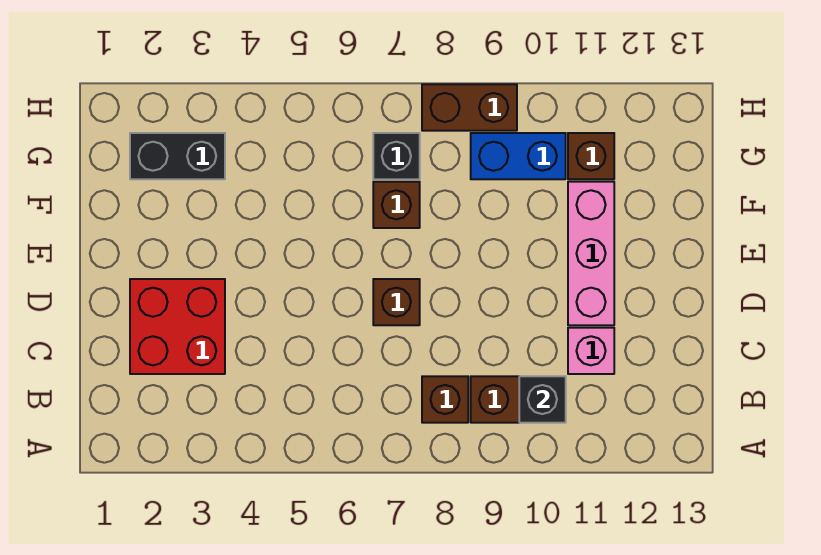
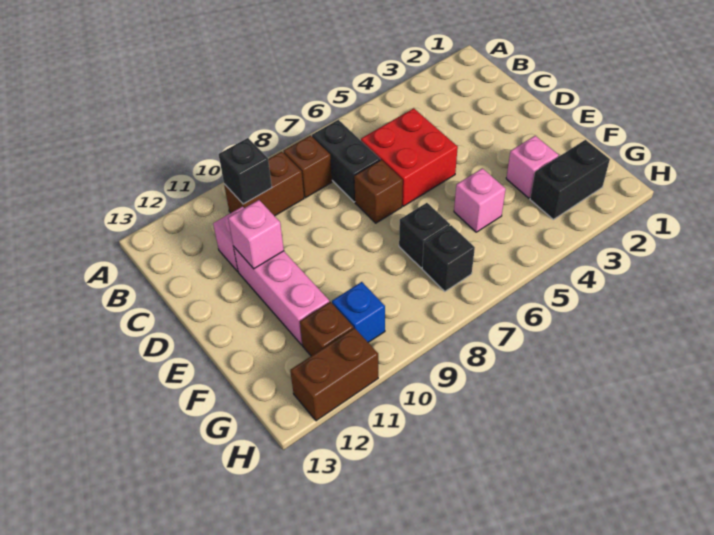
none -> black 1x2 brick [312,120,380,202]
red 2x2 brick [130,279,225,374] -> red 2x2 brick moved to [361,108,458,206]
none -> pink 1x1 brick [228,200,284,269]
none -> pink 1x1 brick [506,136,559,198]
none -> pink 1x1 brick [454,168,506,232]
brown 1x1 brick [373,182,420,228] -> black 1x1 brick [399,203,450,268]
blue 1x2 brick [471,133,566,179] -> blue 1x1 brick [332,282,385,342]
brown 1x2 brick [422,84,517,131] -> brown 1x2 brick moved to [290,328,378,421]

